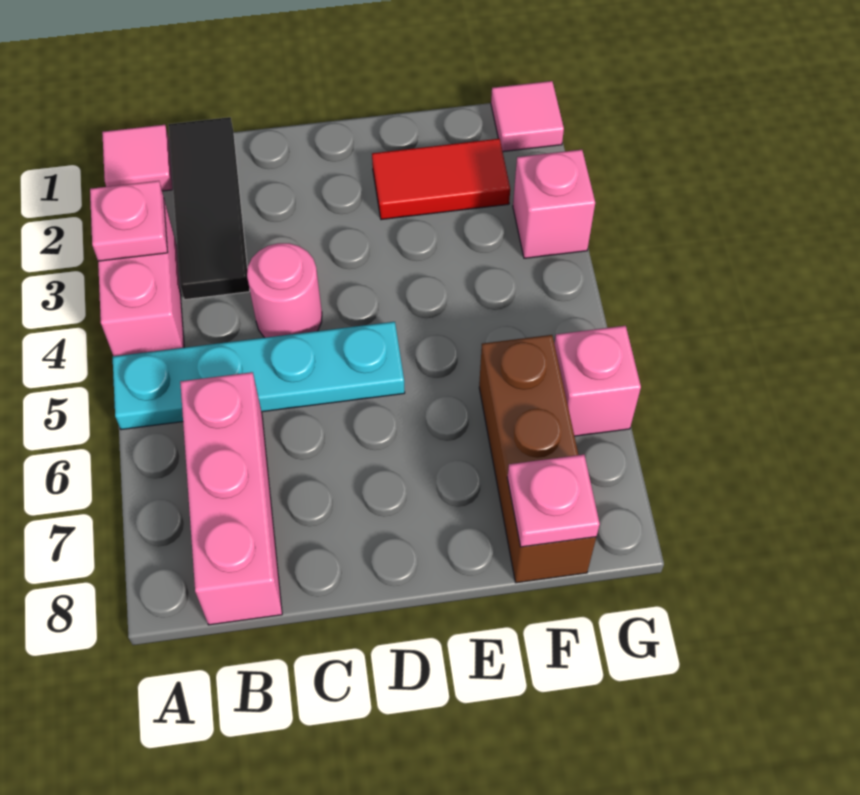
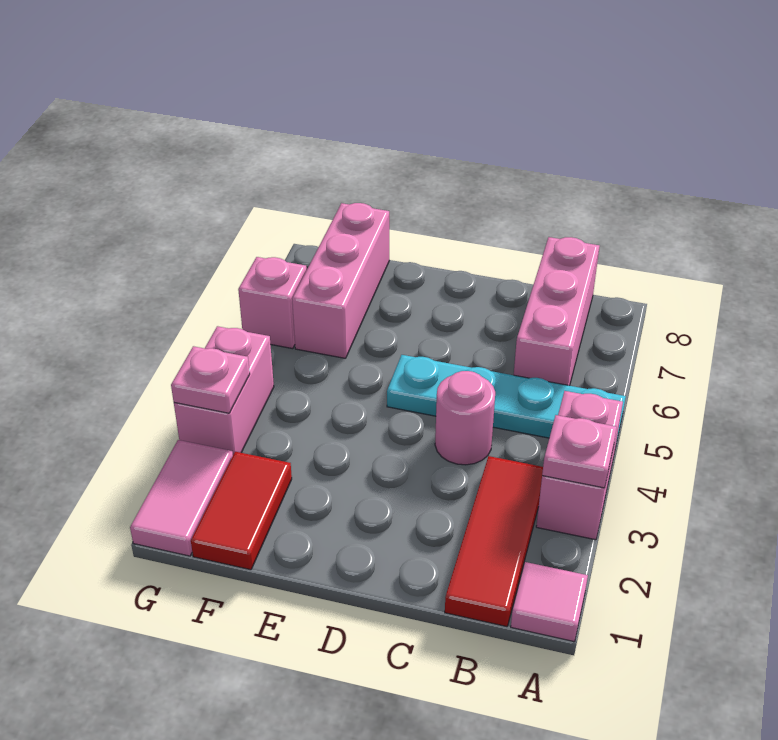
black 1x3 tile [168,117,250,300] -> red 1x3 tile [445,456,543,627]
red 1x2 tile [372,139,510,220] -> red 1x2 tile turned to [191,452,292,570]
brown 1x3 brick [479,335,596,583] -> pink 1x3 brick [292,203,389,358]
pink 1x1 plate [507,454,600,547] -> pink 1x1 plate moved to [171,346,250,413]
pink 1x1 tile [491,81,564,152] -> pink 1x2 tile [130,440,233,556]
pink 1x1 brick [513,150,595,258] -> pink 1x2 brick [174,326,274,455]

